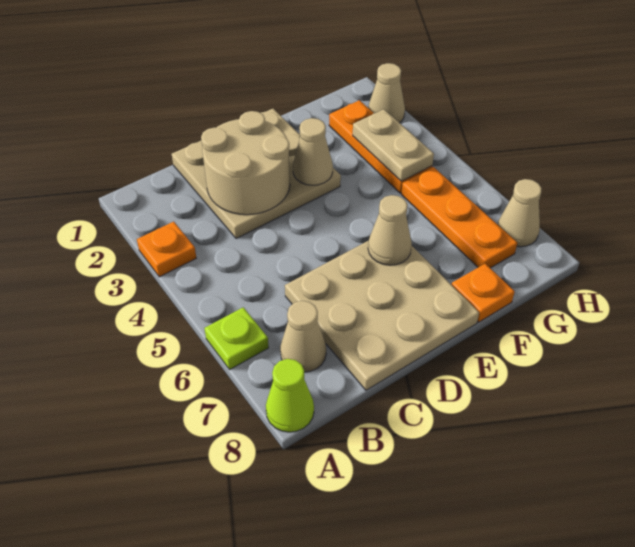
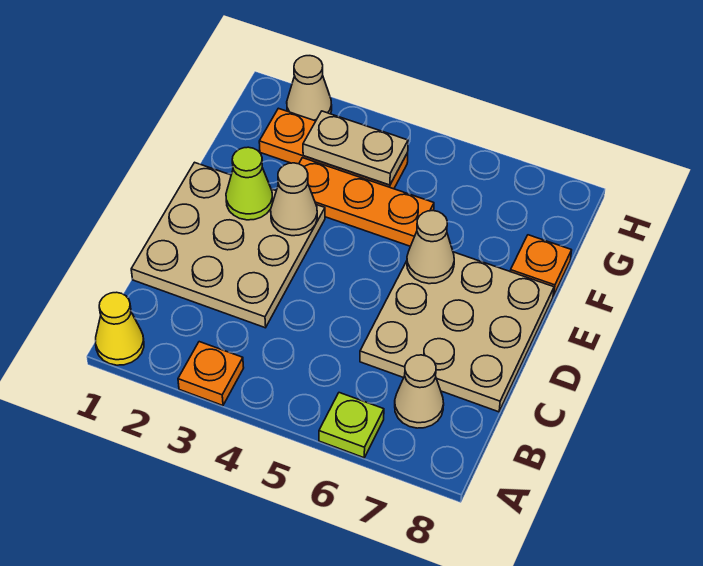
none -> yellow 1x1 cone [96,292,144,365]
lime 1x1 cone [266,359,314,432] -> lime 1x1 cone moved to [226,147,273,220]
tan 2x2 round brick [201,111,290,215] -> none
orange 1x3 plate [401,167,517,268] -> orange 1x3 plate moved to [299,158,434,246]
tan 1x1 cone [498,179,542,247] -> none

